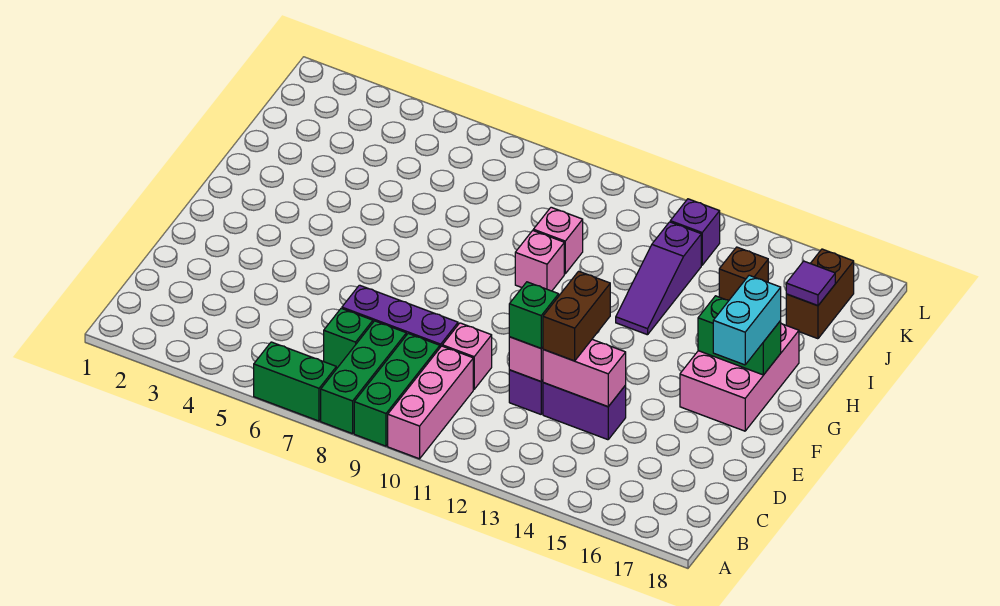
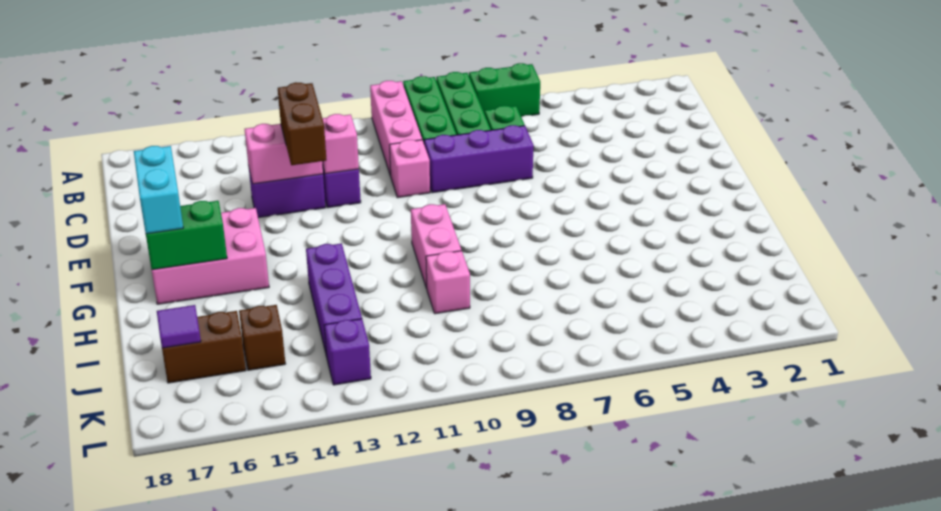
green 1x1 brick [509,282,559,348] -> none
pink 2x3 brick [680,324,799,431] -> pink 2x3 brick turned to [152,208,269,304]
pink 1x1 brick [515,231,564,291] -> pink 1x2 brick [411,204,461,289]
purple 1x3 slope [616,222,701,335] -> purple 1x3 brick [306,243,362,357]
brown 1x2 brick [786,249,854,339] -> brown 1x2 brick turned to [162,311,246,383]

